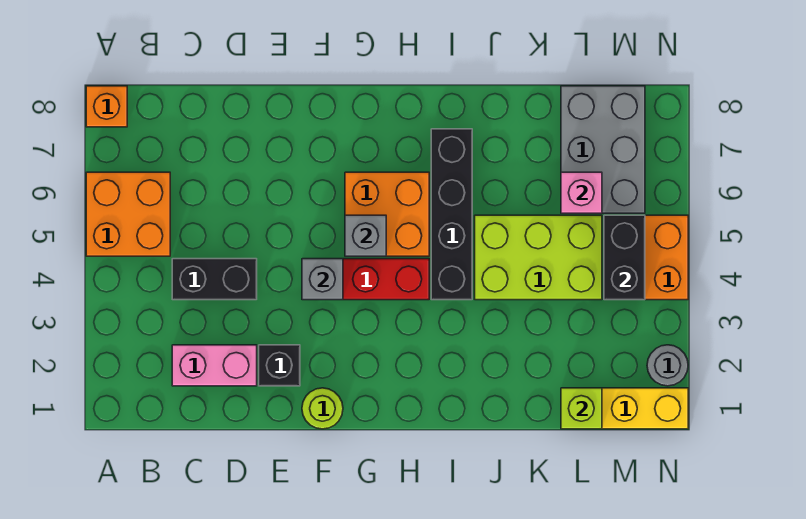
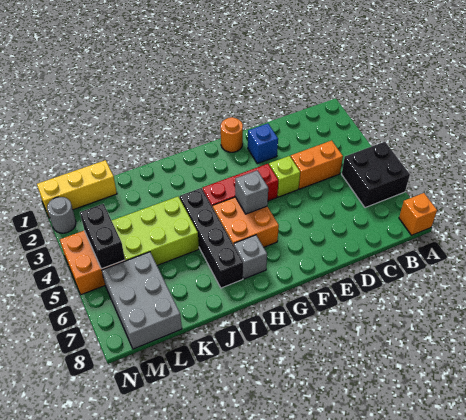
orange 2x2 brick [86,172,170,256] -> black 2x2 brick [342,142,410,208]
pink 1x2 brick [172,345,257,386] -> none
black 1x2 brick [172,259,257,300] -> orange 1x2 brick [291,140,343,189]
black 1x1 brick [259,345,300,386] -> blue 1x1 brick [248,124,278,164]
lime 1x1 round brick [302,388,343,429] -> orange 1x1 round brick [221,117,243,152]
grey 1x1 brick [302,259,343,300] -> grey 1x1 brick moved to [234,235,267,279]
lime 1x1 brick [561,388,602,429] -> lime 1x1 brick moved to [269,156,300,197]
pink 1x1 brick [561,172,602,213] -> none

